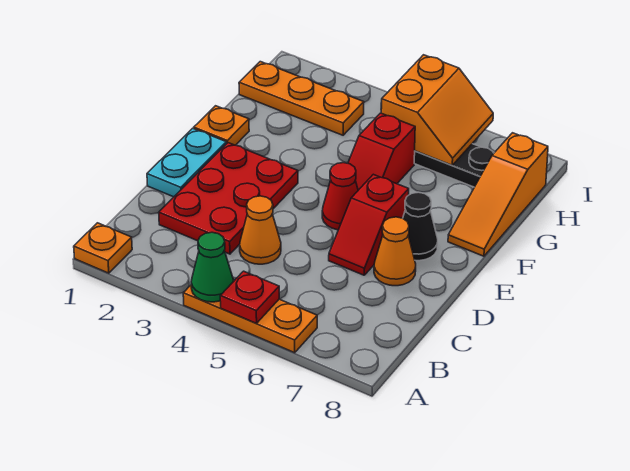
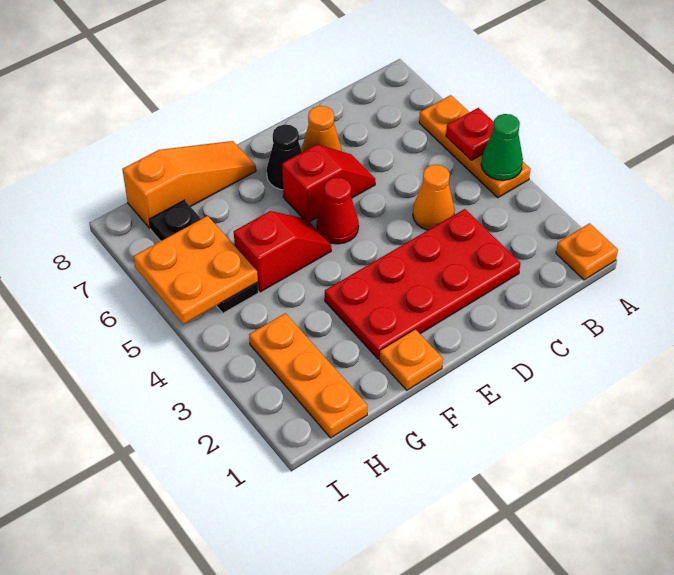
red 2x3 plate [159,143,298,254] -> red 2x4 plate [325,209,520,359]
cyan 1x2 plate [147,128,226,197] -> none
orange 2x2 slope [381,55,493,165] -> orange 2x2 plate [133,216,258,324]

